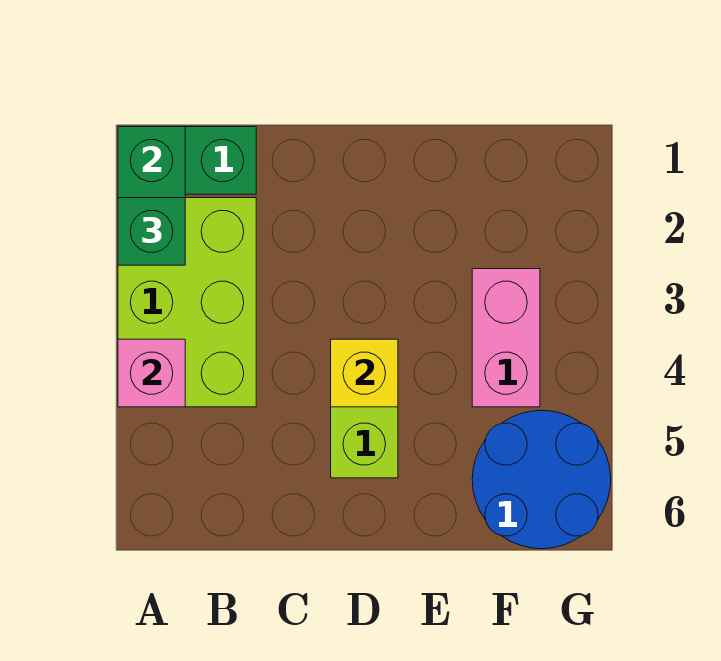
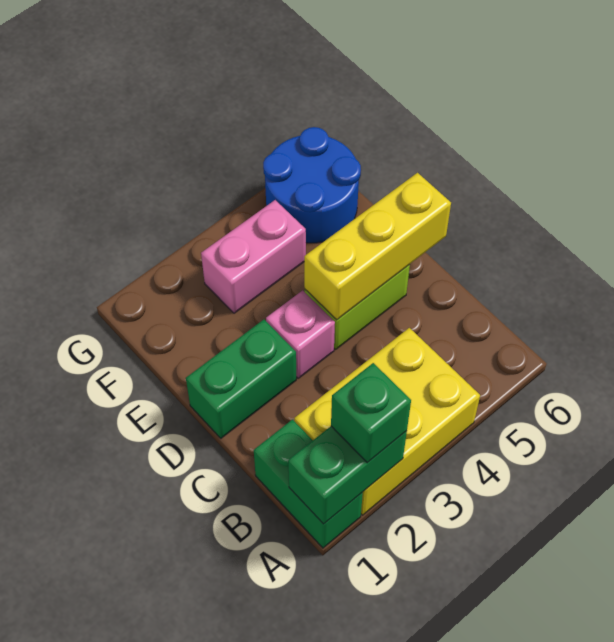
lime 2x3 brick [118,198,256,407] -> yellow 2x3 brick [294,328,480,515]
pink 1x1 brick [118,339,185,407] -> pink 1x1 brick moved to [266,290,335,378]
none -> green 1x2 brick [186,320,296,438]
yellow 1x1 brick [331,339,398,407] -> yellow 1x3 brick [304,173,451,320]

